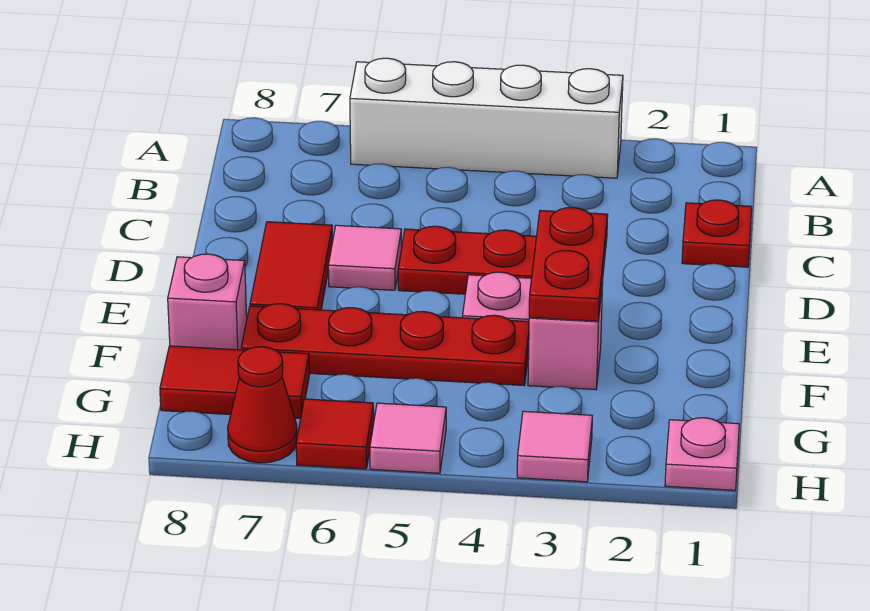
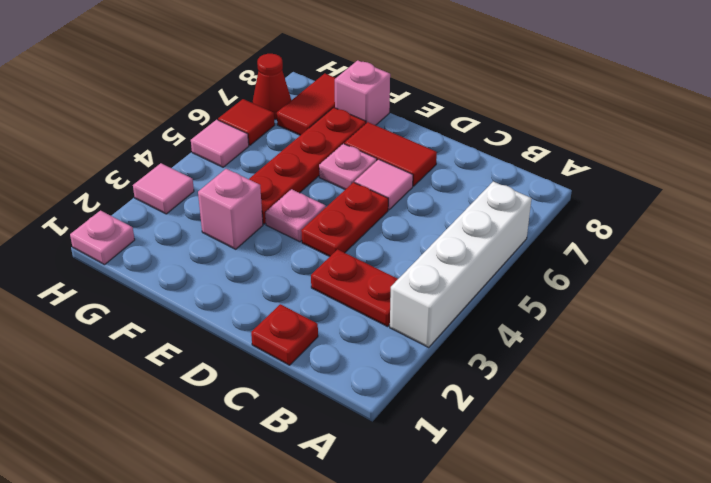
red 1x2 plate [529,208,608,321] -> red 1x2 plate moved to [311,249,398,327]
none -> pink 1x1 plate [319,144,377,189]

